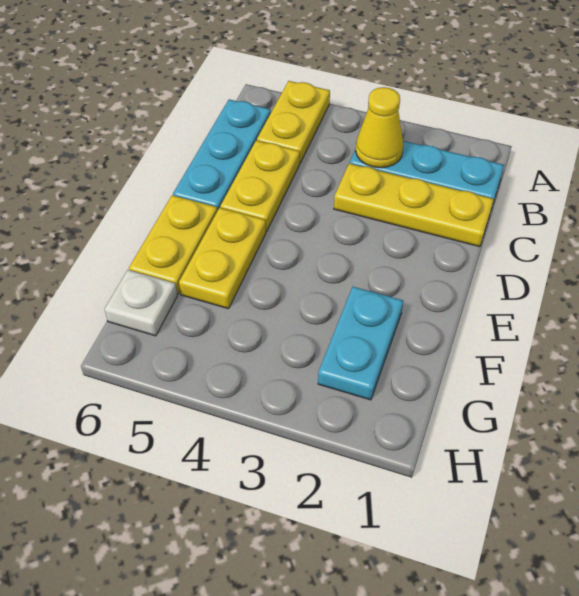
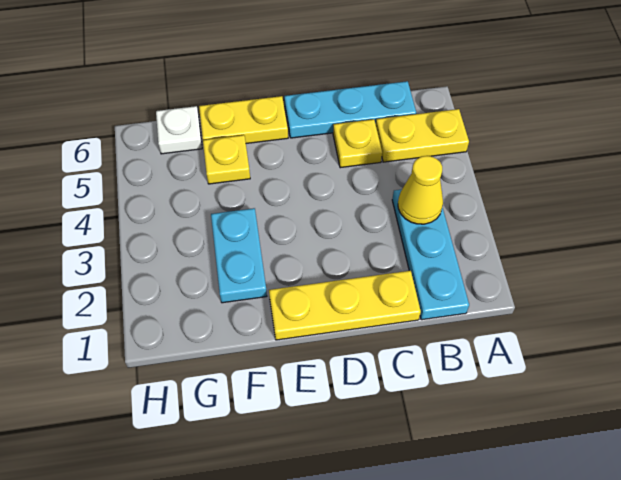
yellow 1x3 plate [334,163,494,247] -> yellow 1x3 plate turned to [269,271,421,340]
yellow 1x2 plate [220,141,300,231] -> yellow 1x1 plate [333,119,382,168]
yellow 1x2 plate [179,208,266,309] -> yellow 1x1 plate [203,135,250,184]
cyan 1x2 plate [318,287,403,400] -> cyan 1x2 plate turned to [211,208,267,303]

